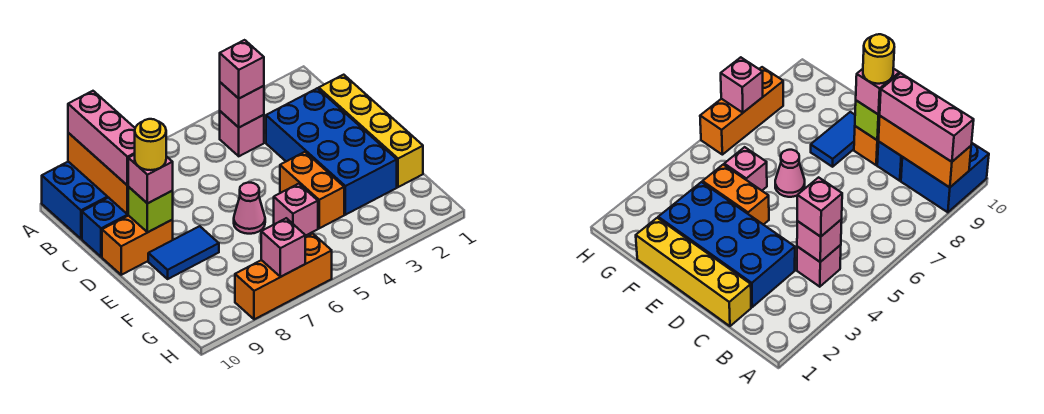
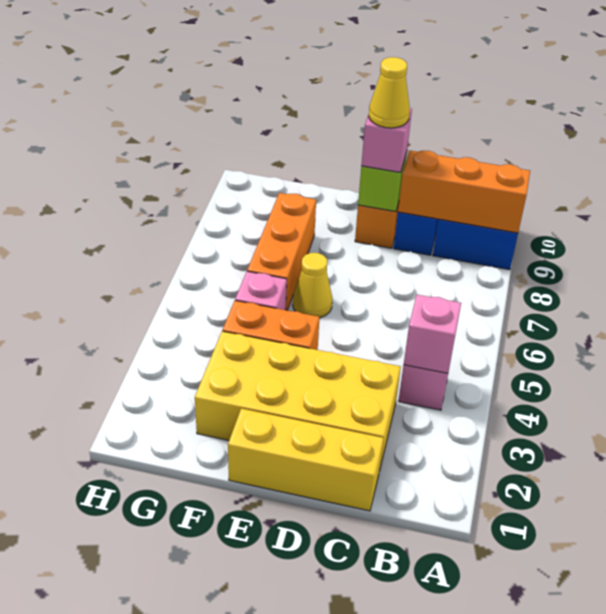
pink 1x3 brick [68,91,135,185] -> none
pink 1x1 brick [220,40,264,98] -> none
yellow 1x4 brick [319,75,423,187] -> yellow 1x3 brick [228,408,384,511]
blue 2x4 brick [266,88,397,215] -> yellow 2x4 brick [195,331,401,471]
yellow 1x1 round brick [135,119,166,170] -> yellow 1x1 cone [369,57,410,128]
pink 1x1 cone [234,183,265,234] -> yellow 1x1 cone [292,253,332,318]
blue 1x2 tile [148,226,219,279] -> none
orange 1x3 brick [235,233,332,319] -> orange 1x3 brick moved to [247,193,316,310]
pink 1x1 brick [261,218,305,277] -> none

